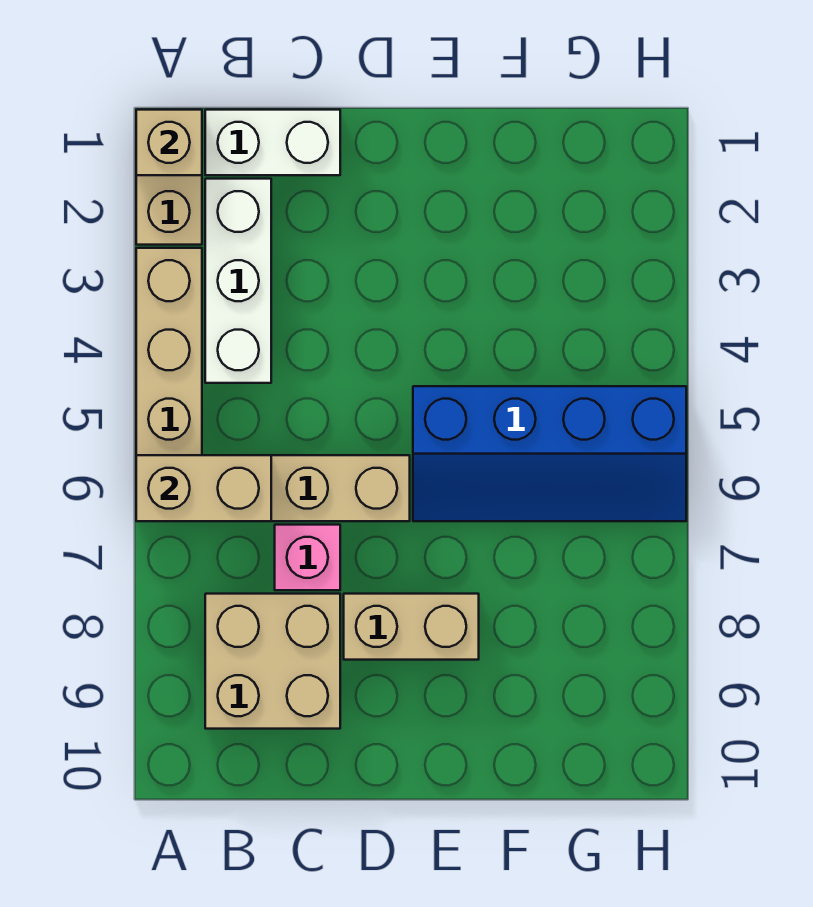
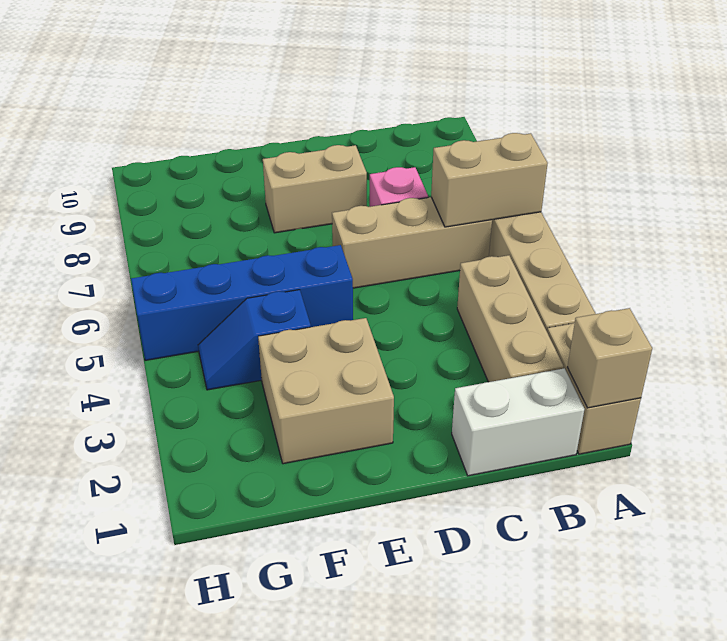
white 1x3 brick [205,179,271,383] -> tan 1x3 brick [457,255,564,382]
tan 2x2 brick [205,594,340,729] -> tan 2x2 brick moved to [258,318,394,464]
none -> blue 1x2 slope [198,290,311,390]

